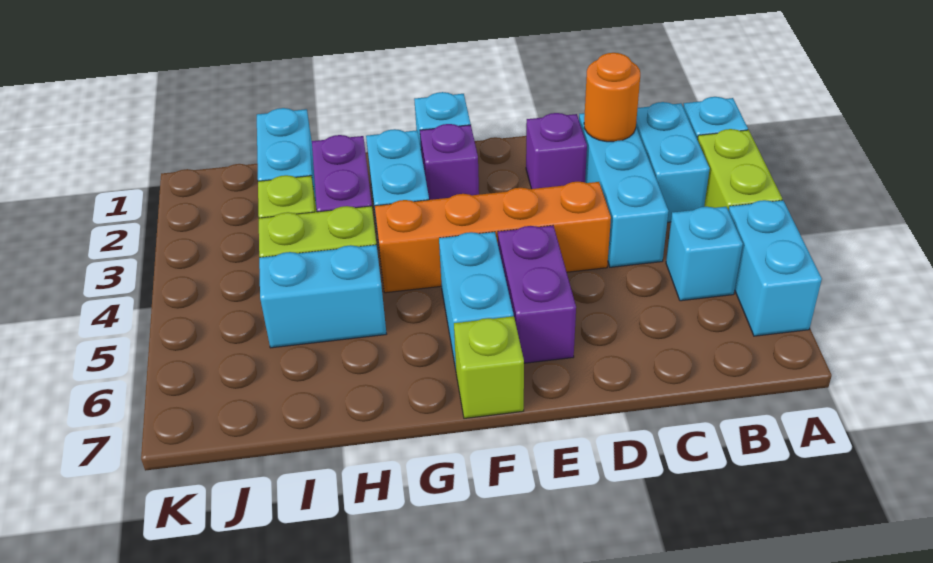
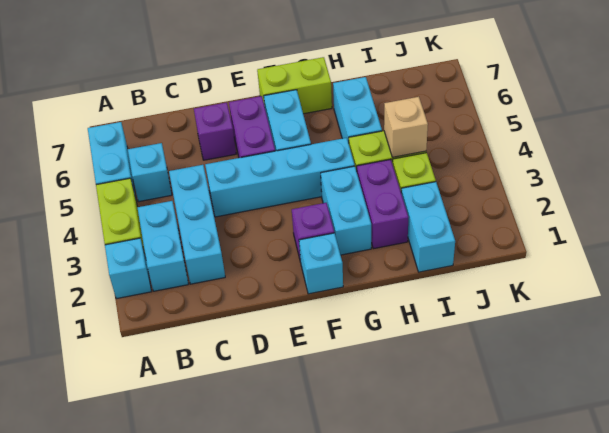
orange 1x1 round brick [584,53,640,142] -> none
purple 1x1 brick [526,113,587,189] -> purple 1x1 brick moved to [194,103,236,160]
orange 1x4 brick [375,182,611,293] -> cyan 1x4 brick [205,138,355,217]
lime 1x1 brick [454,316,524,418] -> lime 1x2 brick [257,57,332,114]
cyan 1x2 brick [259,245,386,348] -> cyan 1x2 brick turned to [333,77,382,143]
none -> tan 1x1 brick [384,97,428,157]

